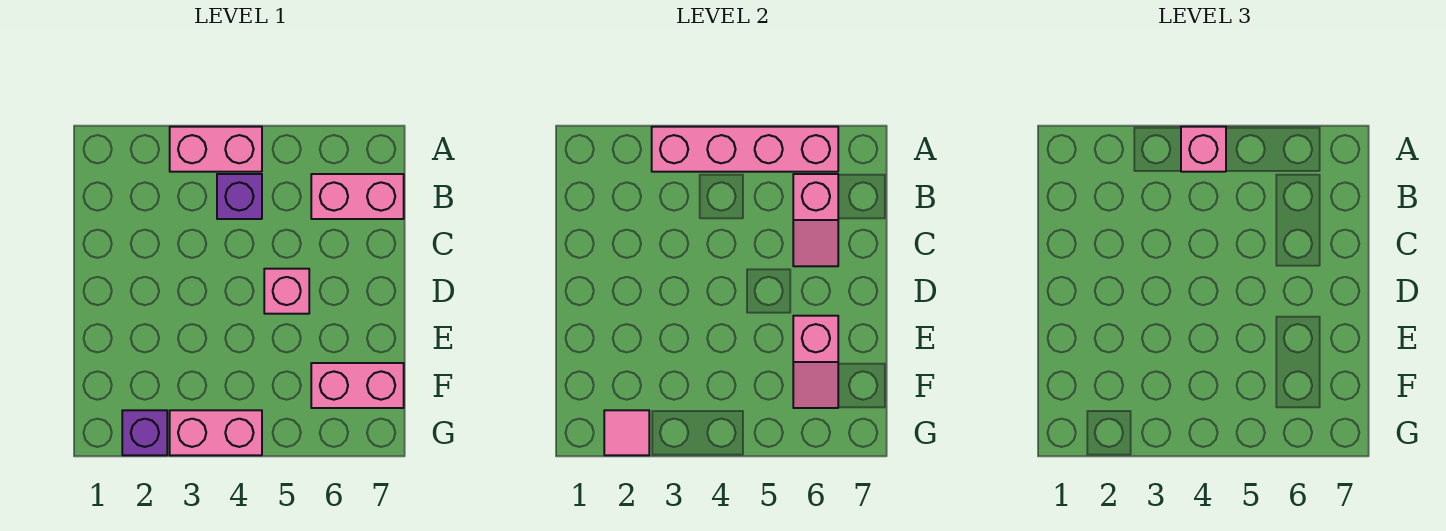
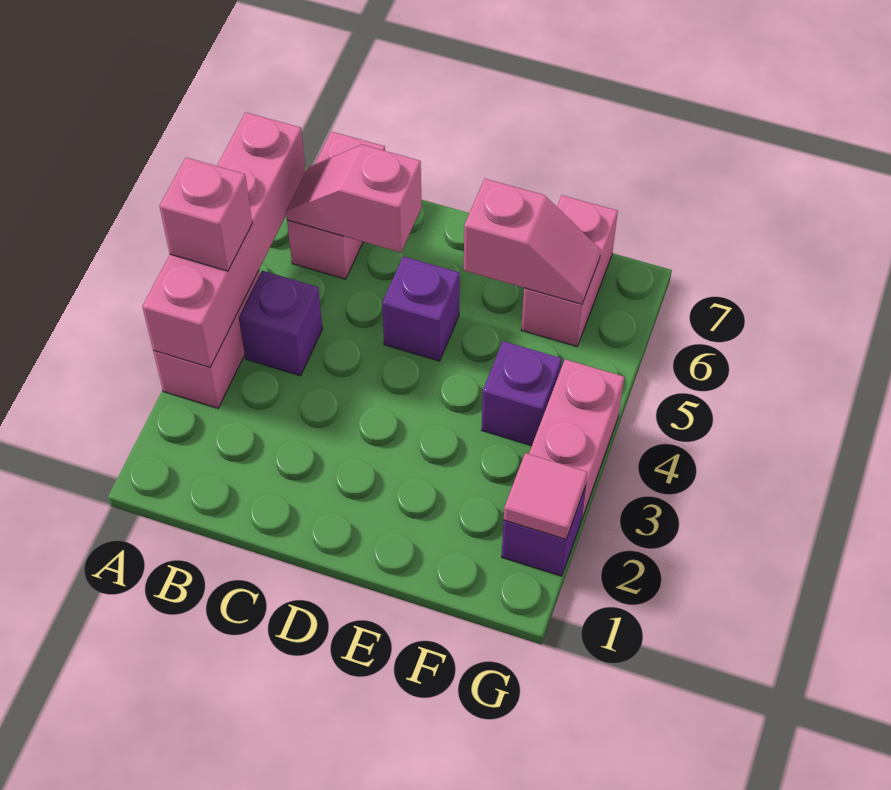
pink 1x2 slope [793,174,838,266] -> pink 1x2 slope turned to [286,145,422,252]
pink 1x1 brick [264,269,309,314] -> purple 1x1 brick [382,256,460,361]
none -> purple 1x1 brick [482,341,562,446]

